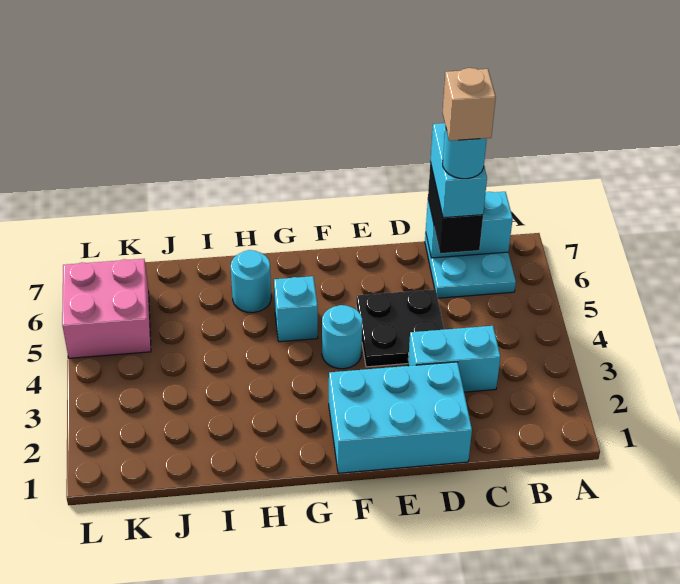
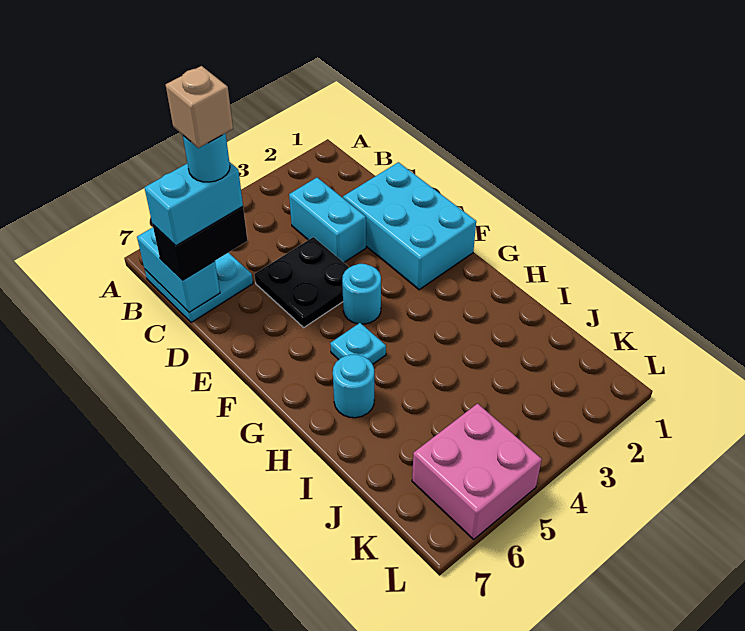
cyan 1x1 brick [274,276,318,342] -> cyan 1x1 plate [330,323,386,364]

